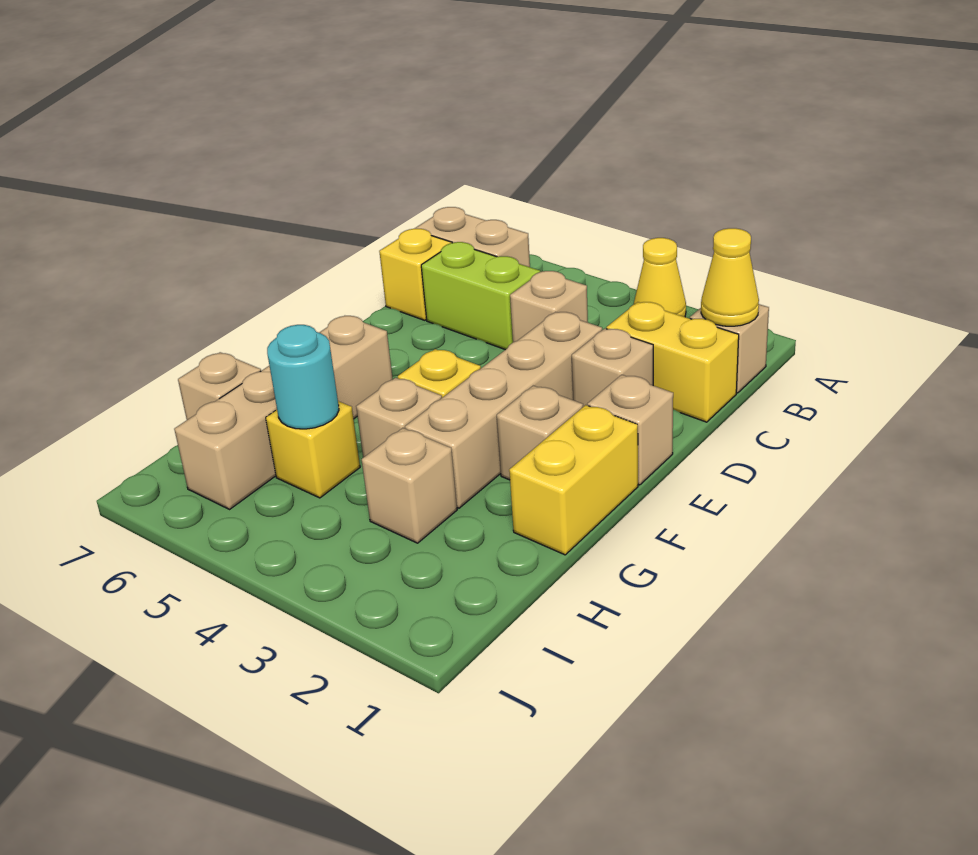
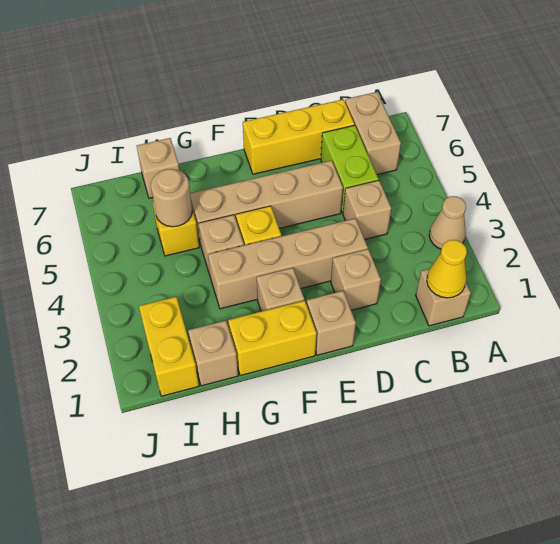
yellow 1x1 cone [634,238,686,317] -> tan 1x1 cone [429,196,466,249]
yellow 1x2 brick [606,302,739,422] -> yellow 1x2 brick moved to [139,297,199,396]
yellow 1x1 brick [379,229,452,320] -> yellow 1x3 brick [243,99,355,174]
tan 1x4 brick [174,316,393,509] -> tan 1x4 brick moved to [190,160,343,245]
tan 1x1 brick [362,428,457,543] -> tan 1x1 brick moved to [188,321,238,386]
cyan 1x1 round brick [267,325,339,429] -> tan 1x1 round brick [151,169,192,227]

